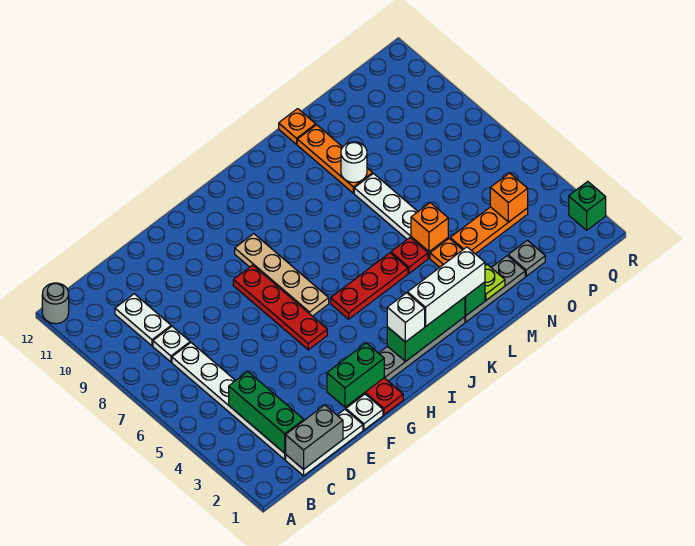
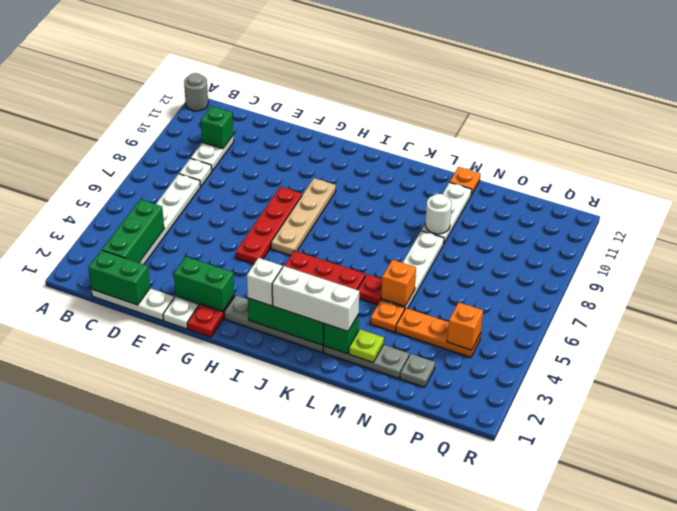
grey 1x2 brick [286,405,343,470] -> green 1x2 brick [88,250,150,305]
orange 1x3 plate [297,125,373,193] -> white 1x3 plate [422,182,472,243]
green 1x1 brick [569,181,606,230] -> green 1x1 brick moved to [201,106,233,149]

